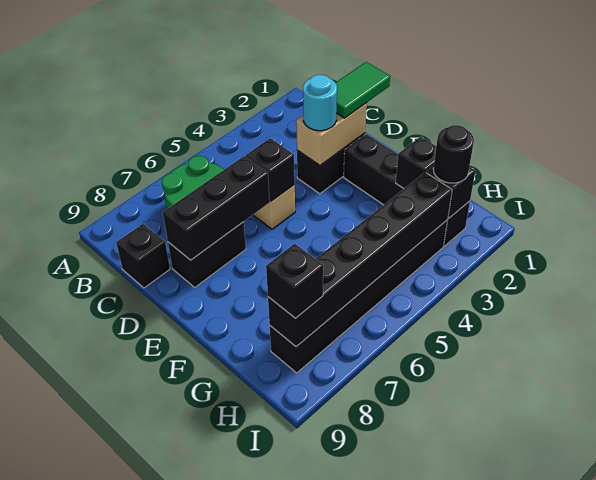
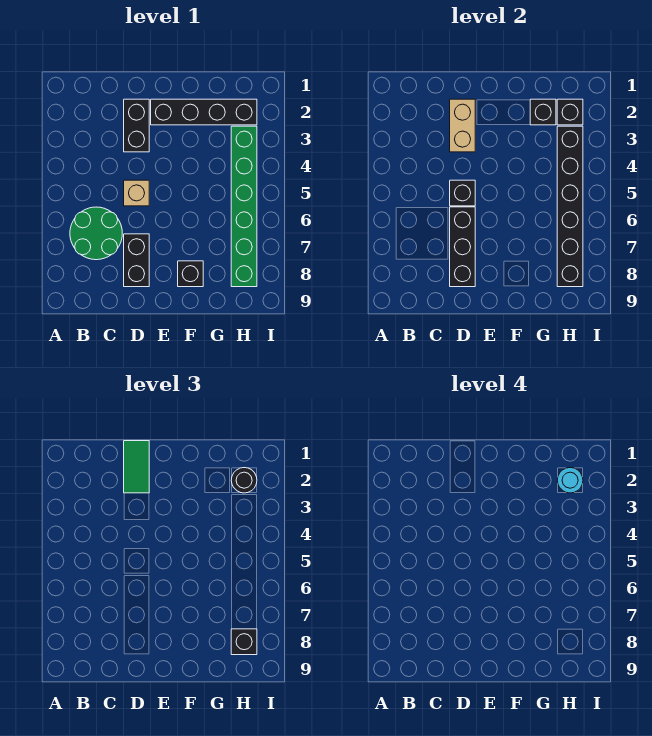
black 1x1 brick [116,224,170,288] -> black 1x1 brick moved to [178,261,203,287]
cyan 1x1 round brick [303,75,337,131] -> cyan 1x1 round brick moved to [557,468,583,493]
black 1x6 brick [270,220,448,373] -> green 1x6 brick [231,126,257,287]

